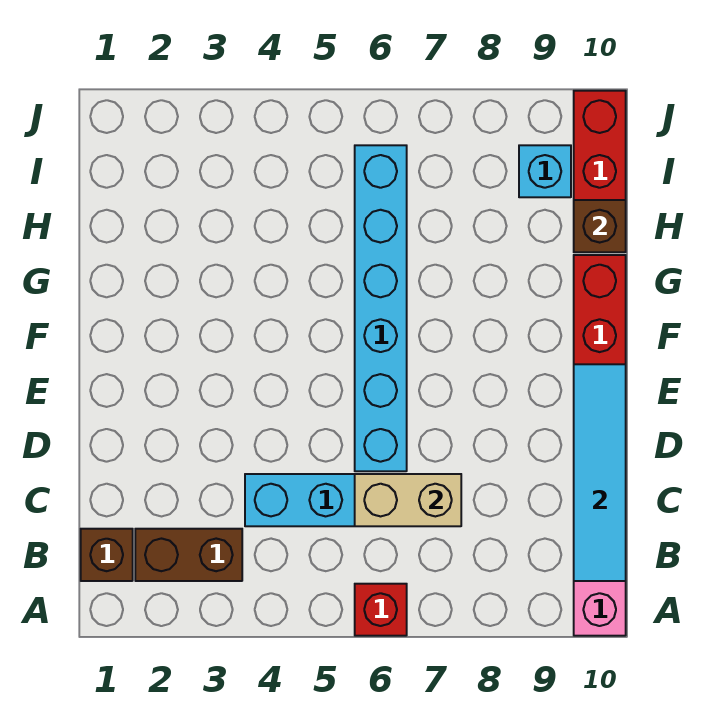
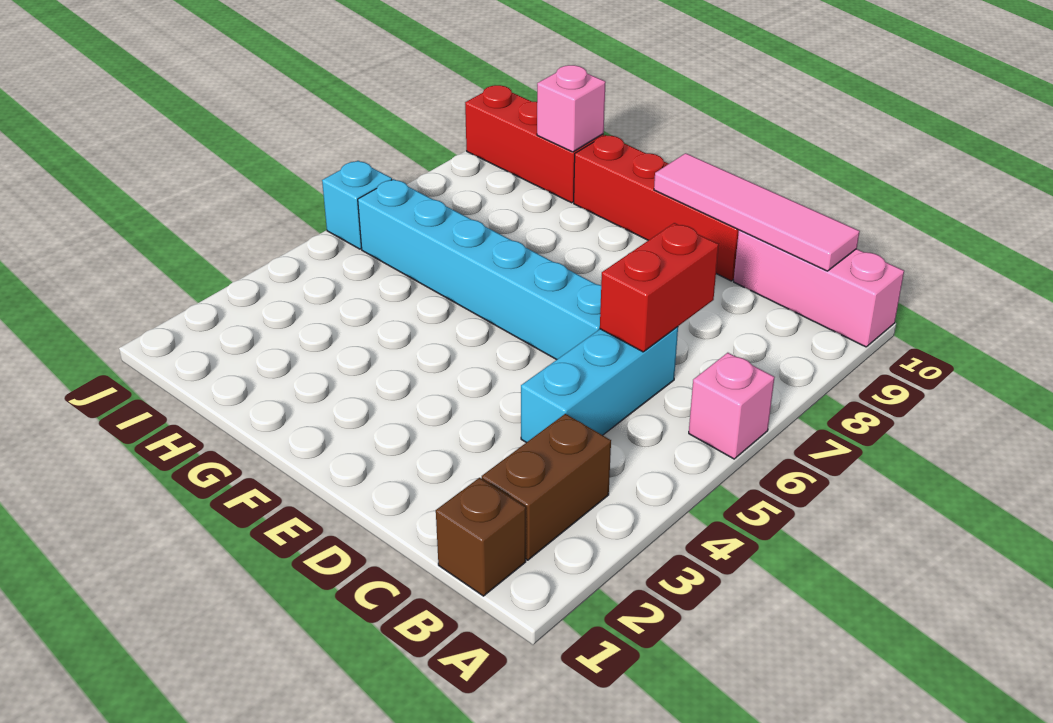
red 1x1 brick [355,584,407,636] -> pink 1x1 brick [689,353,775,459]
cyan 1x4 tile [574,364,626,581] -> pink 1x4 tile [654,153,860,271]
tan 1x2 brick [355,474,461,526] -> red 1x2 brick [600,223,719,352]
brown 1x1 brick [574,200,626,252] -> pink 1x1 brick [537,65,606,152]
cyan 1x1 brick [519,145,571,197] -> cyan 1x1 brick moved to [322,161,392,249]

